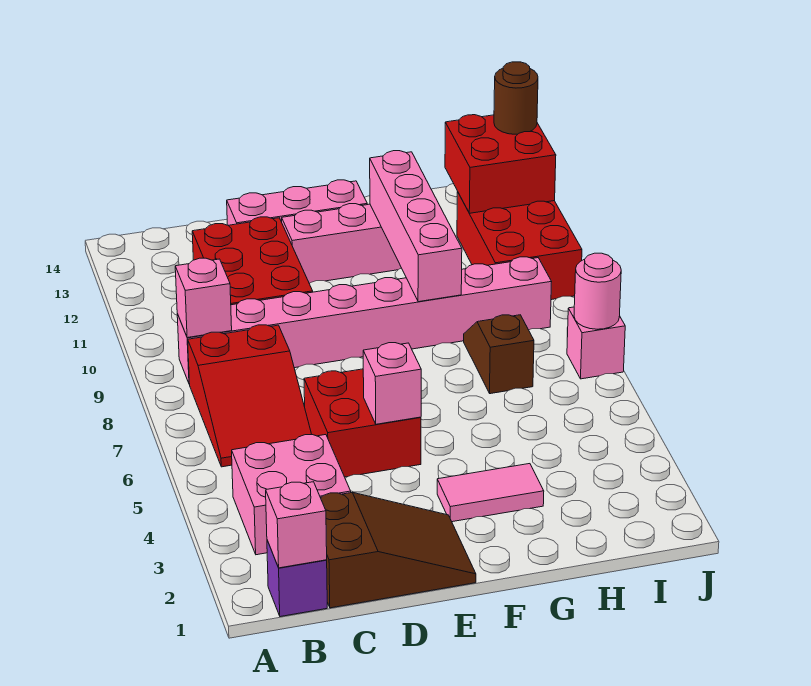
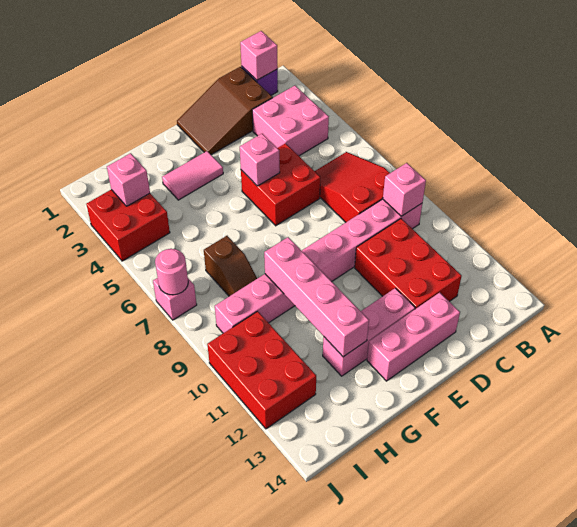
none -> pink 1x1 brick [107,153,150,206]
red 2x2 brick [445,115,556,213] -> red 2x2 brick moved to [86,190,170,261]
brown 1x1 round brick [494,62,538,134] -> none

